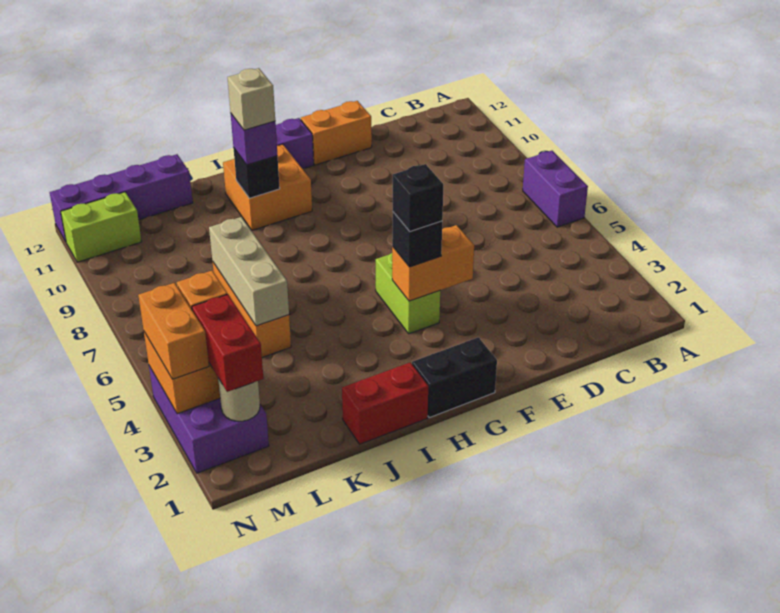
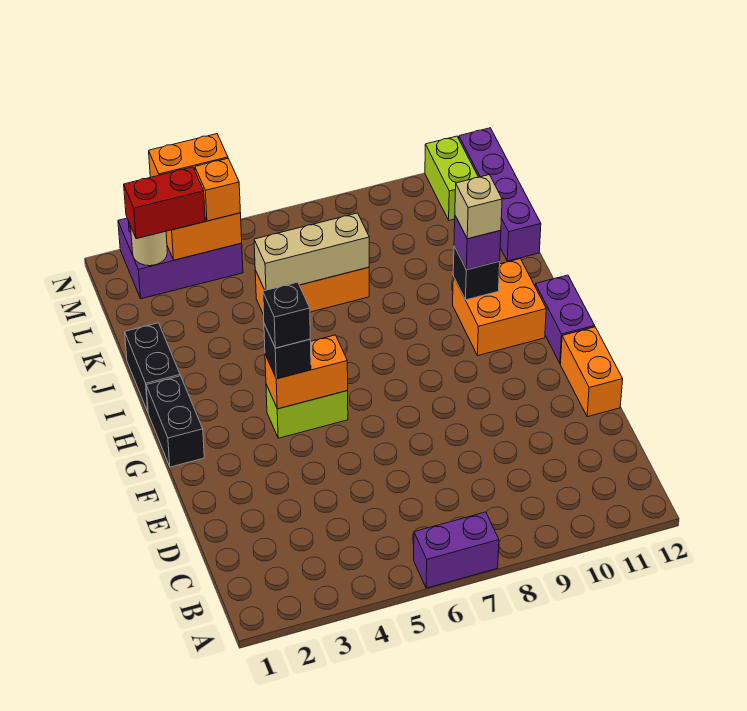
orange 1x2 brick [392,225,474,301] -> orange 1x2 brick turned to [265,335,348,409]
red 1x2 brick [342,362,428,444] -> black 1x2 brick [125,323,180,411]

